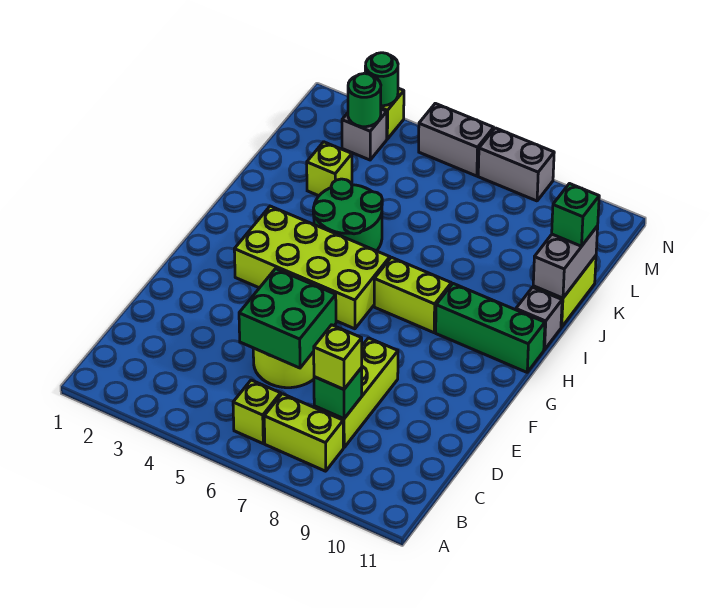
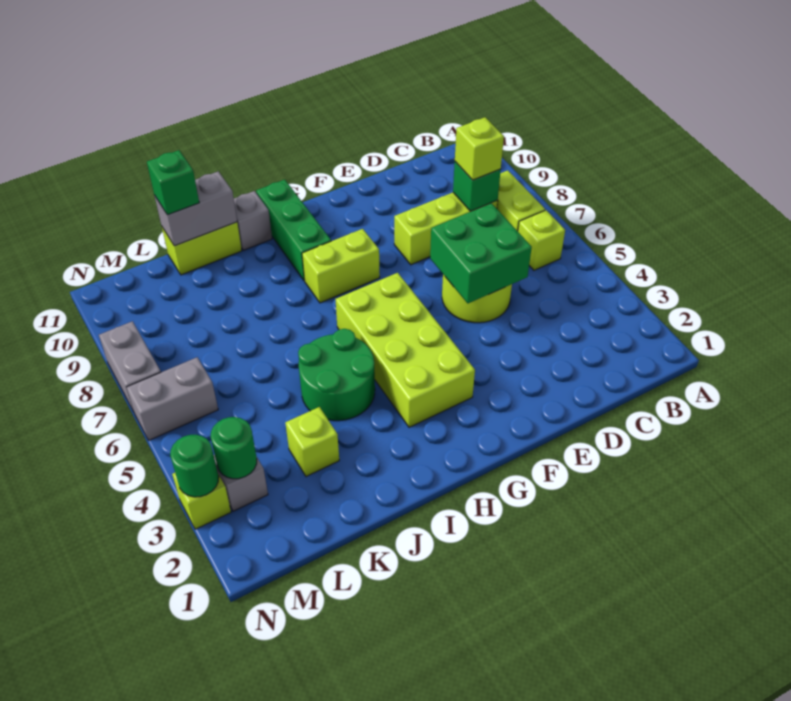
lime 1x2 brick [374,257,451,333] -> lime 1x2 brick turned to [302,229,380,303]
grey 1x2 brick [419,103,494,176] -> grey 1x2 brick turned to [126,357,218,440]

